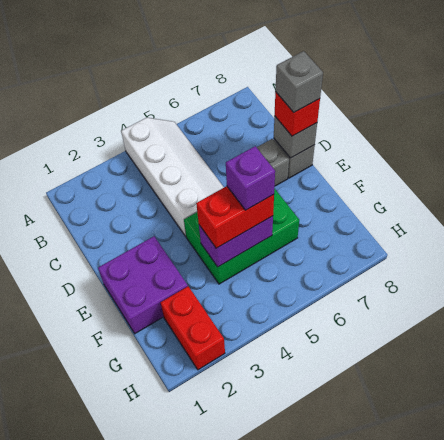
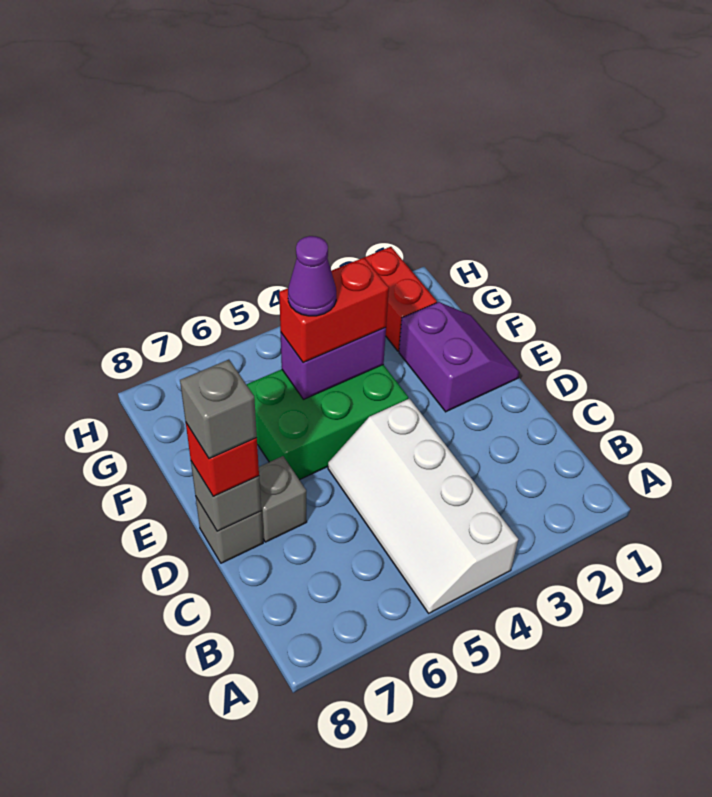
purple 2x2 brick [98,236,188,334] -> purple 2x2 slope [399,302,519,412]
purple 1x1 brick [226,146,275,210] -> purple 1x1 cone [288,236,336,316]

